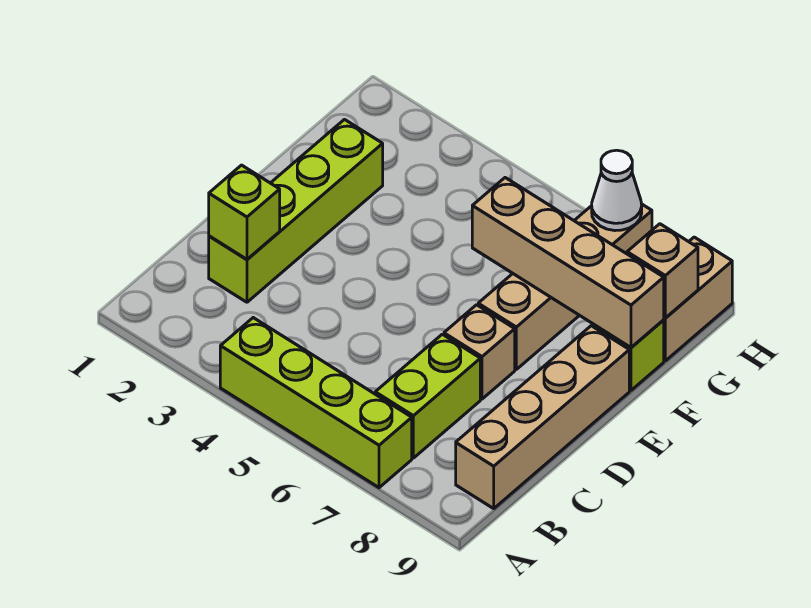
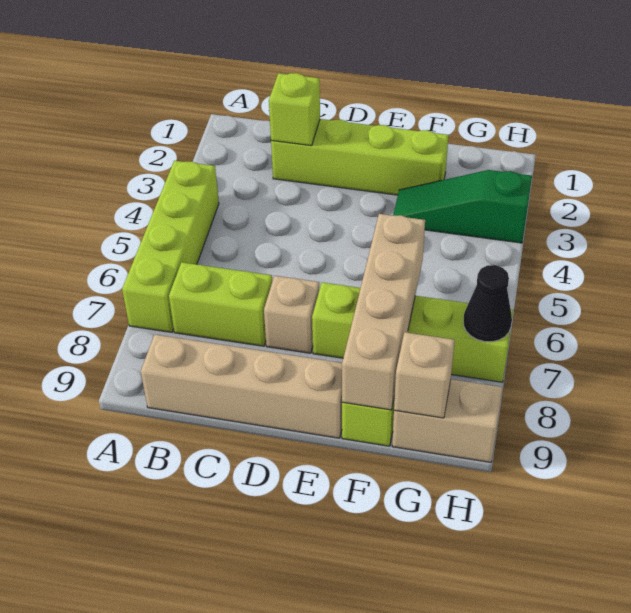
tan 1x4 brick [478,204,652,369] -> lime 1x4 brick [312,282,513,382]
none -> green 1x3 slope [393,170,532,243]
white 1x1 cone [592,150,642,231] -> black 1x1 cone [463,265,512,342]

